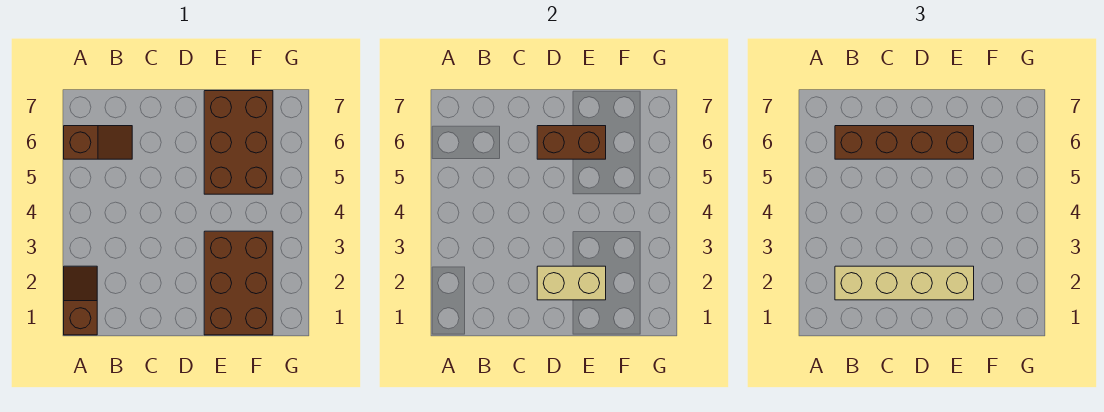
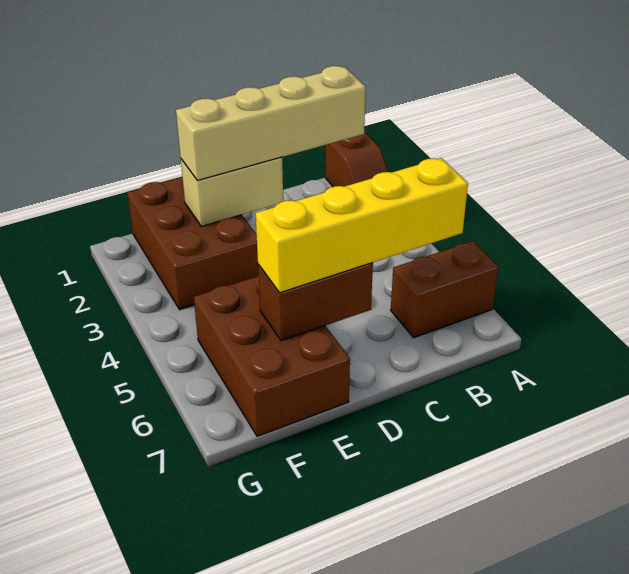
brown 1x2 slope [64,126,132,159] -> brown 1x2 brick [391,241,499,338]
brown 1x4 brick [835,126,974,159] -> yellow 1x4 brick [256,158,468,293]

